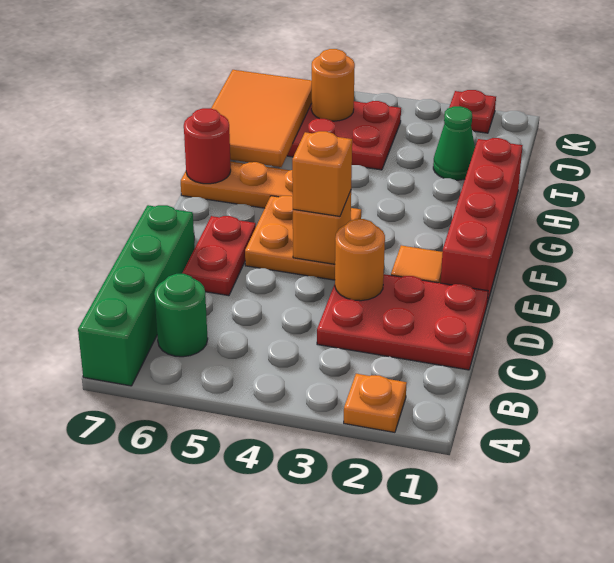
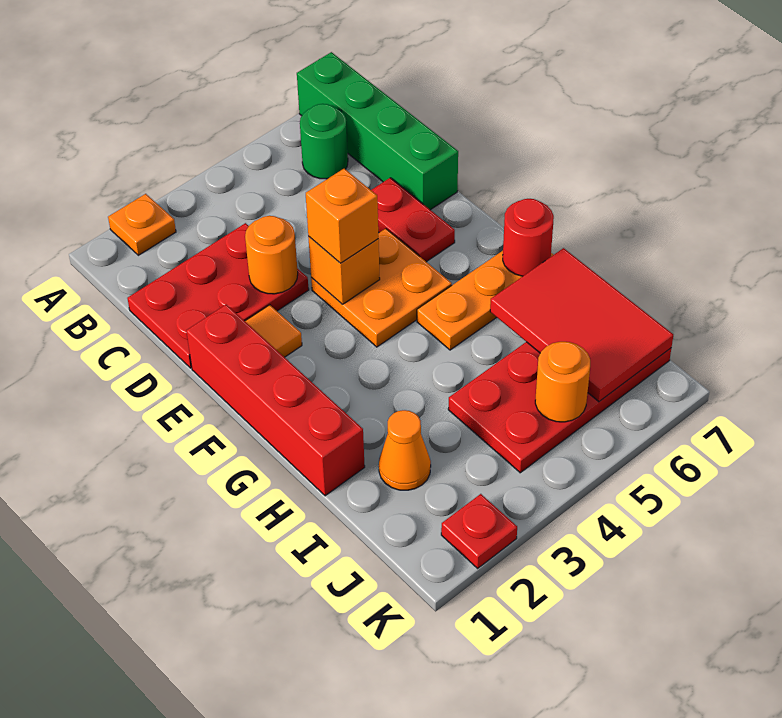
orange 2x3 tile [211,70,312,167] -> red 2x3 tile [490,248,673,402]
green 1x1 cone [433,106,475,180] -> orange 1x1 cone [379,410,431,490]

